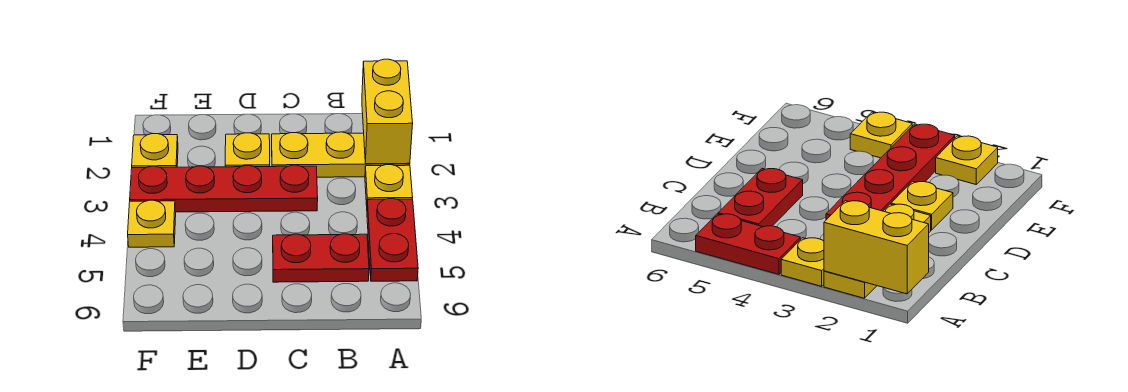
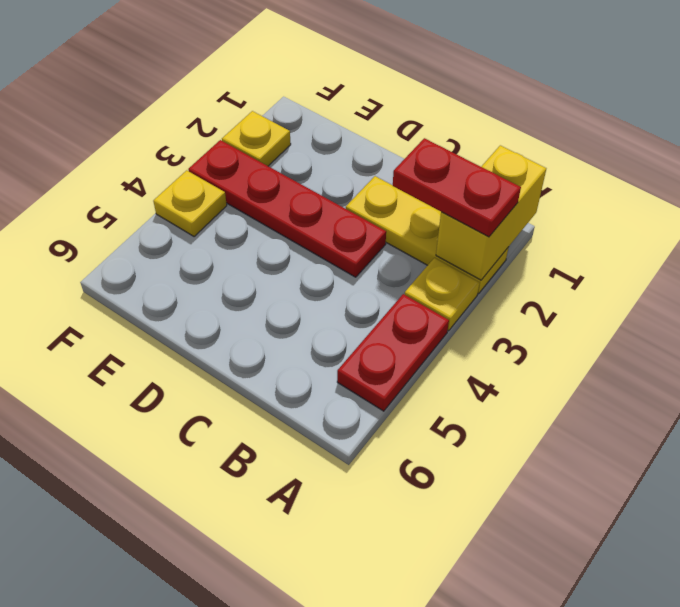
red 1x2 plate [273,234,369,282] -> red 1x2 plate moved to [393,138,521,237]
yellow 1x1 plate [225,133,270,167] -> none

